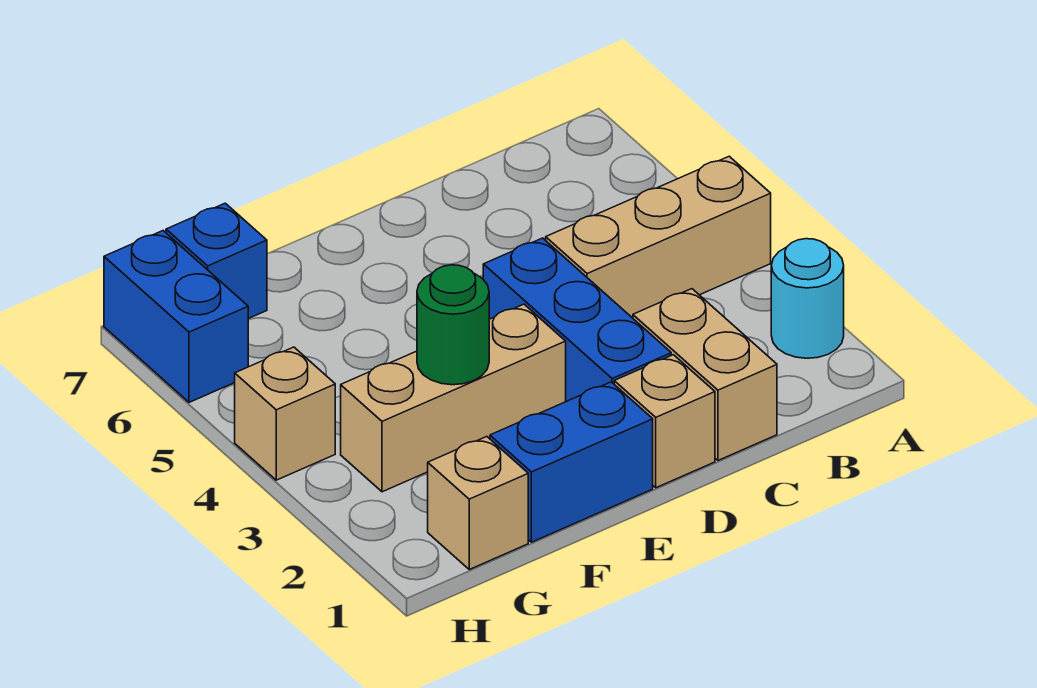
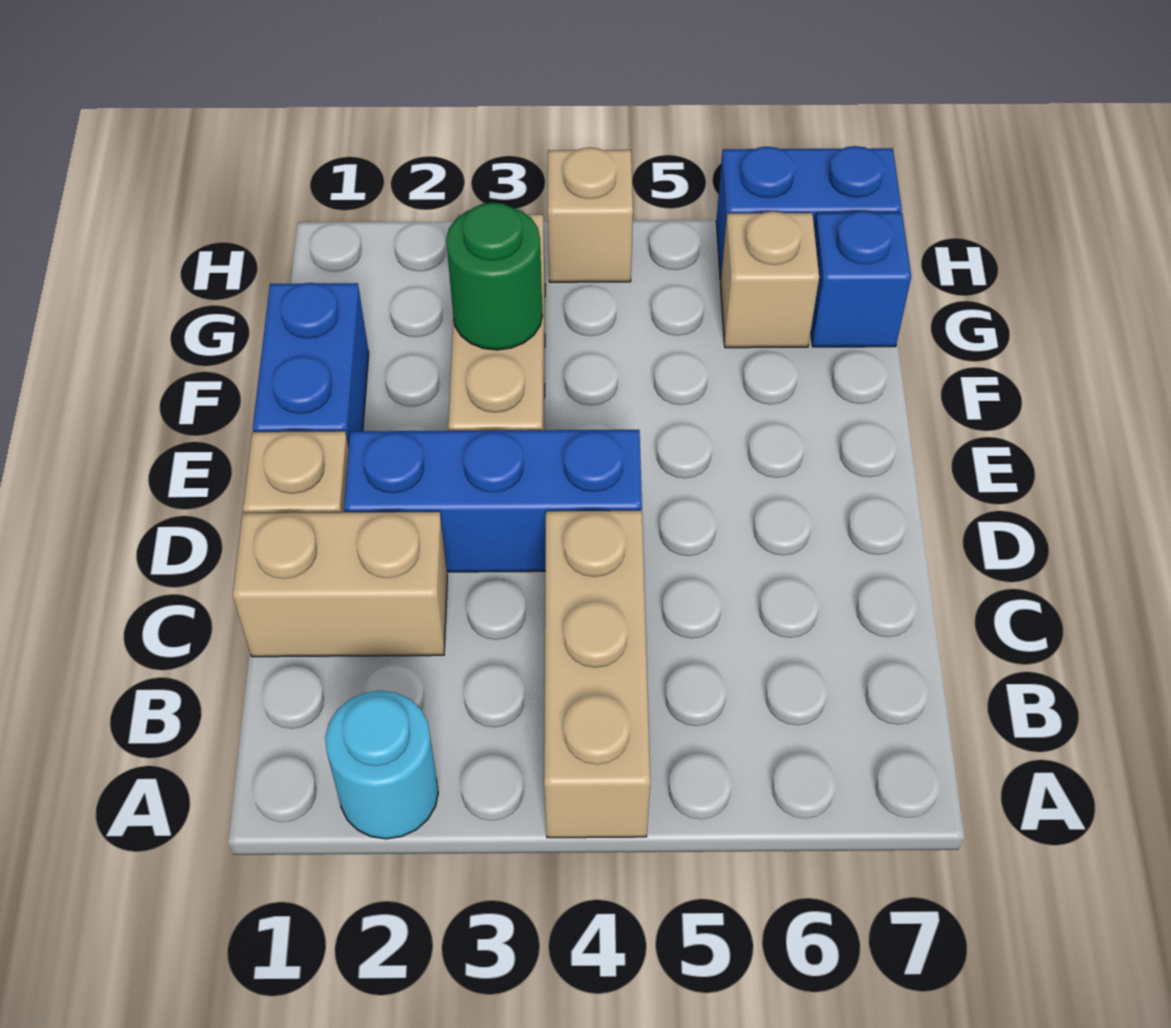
tan 1x1 brick [428,437,528,569] -> tan 1x1 brick moved to [721,211,819,348]

